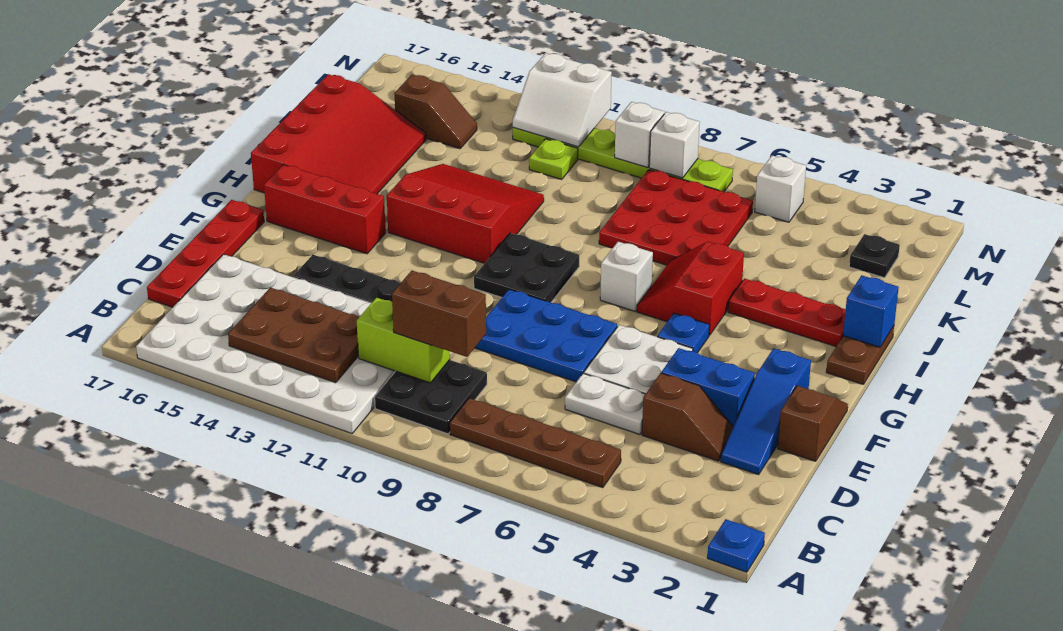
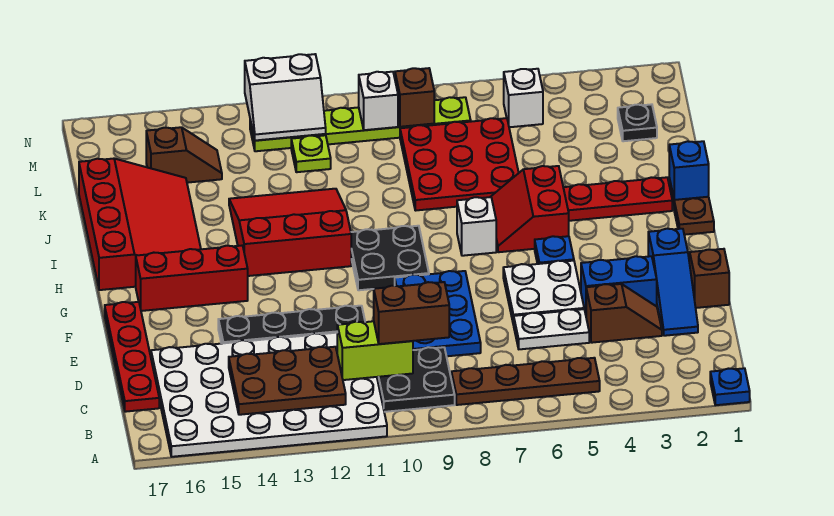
blue 2x3 plate [475,289,617,382] -> blue 2x3 plate turned to [395,271,481,356]
white 1x1 brick [649,112,700,178] -> brown 1x1 brick [395,68,434,127]

